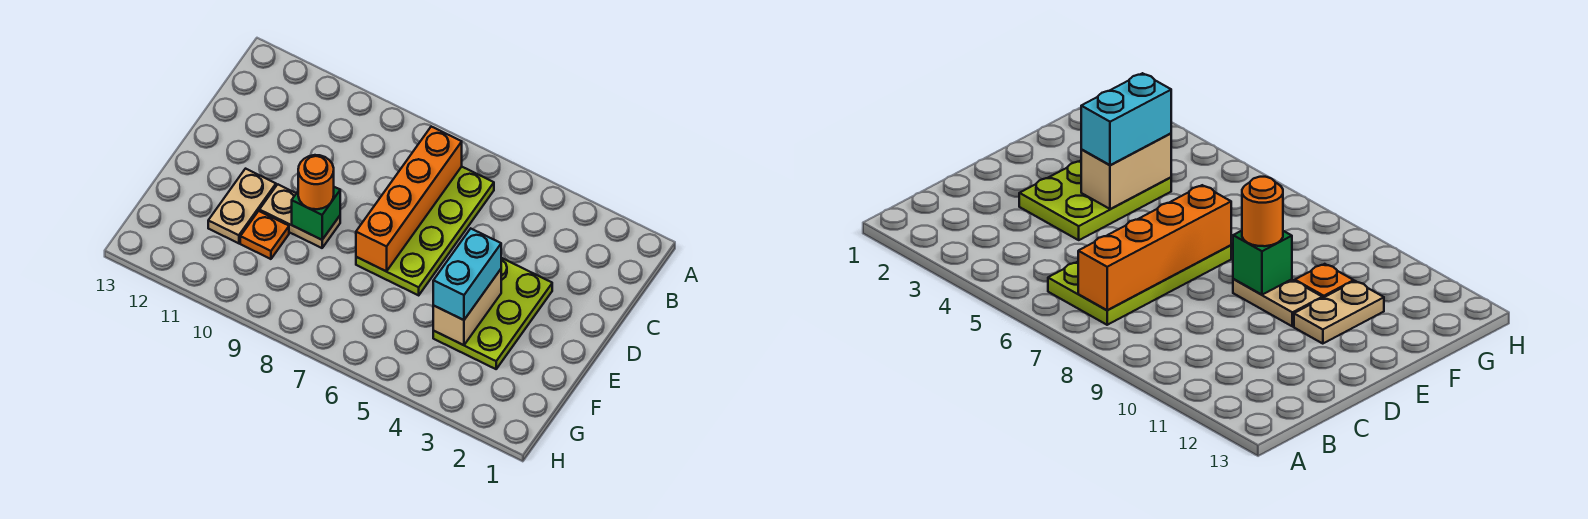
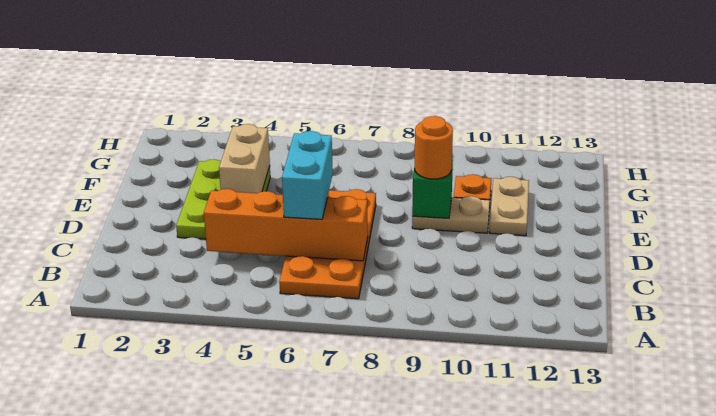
lime 2x4 plate [356,167,494,295] -> orange 2x4 plate [279,189,376,299]
orange 1x4 brick [356,127,462,271] -> orange 1x4 brick turned to [204,189,368,261]
cyan 1x2 brick [433,229,501,320] -> cyan 1x2 brick moved to [282,131,333,219]

